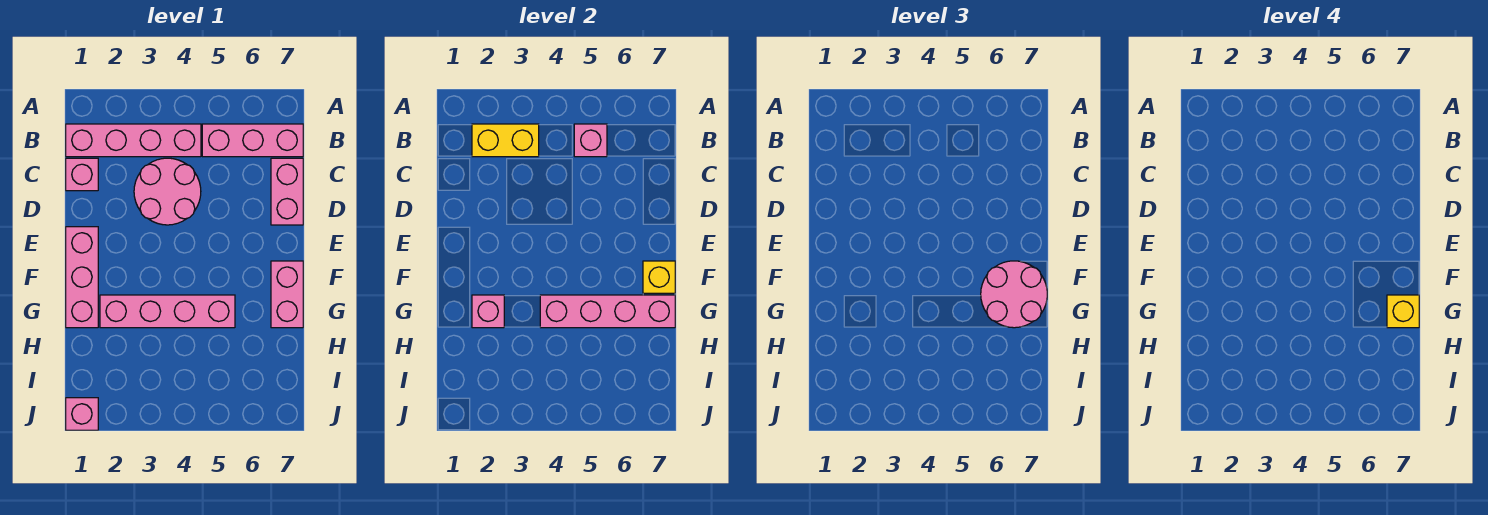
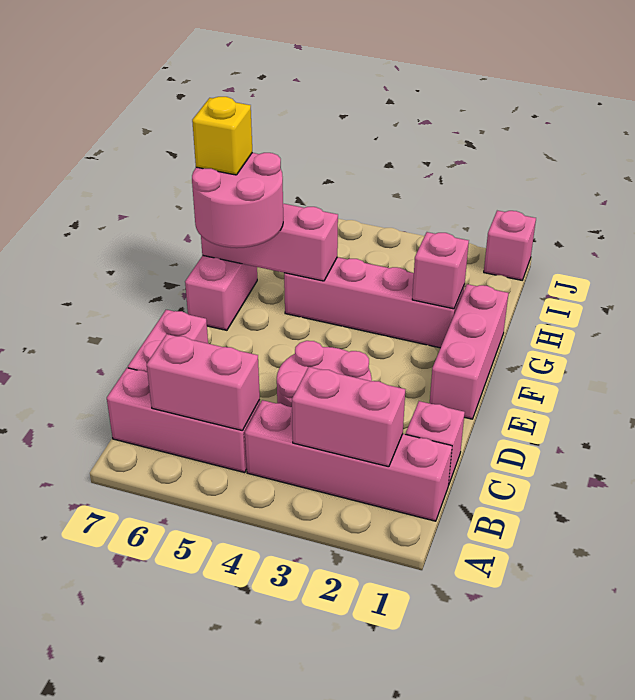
yellow 1x2 brick [472,124,539,157] -> pink 1x2 brick [292,367,405,467]
pink 1x1 brick [574,124,607,157] -> pink 1x2 brick [147,334,260,431]
yellow 1x1 brick [643,261,675,293] -> none
pink 1x4 brick [540,295,675,328] -> pink 1x3 brick [201,204,338,281]

